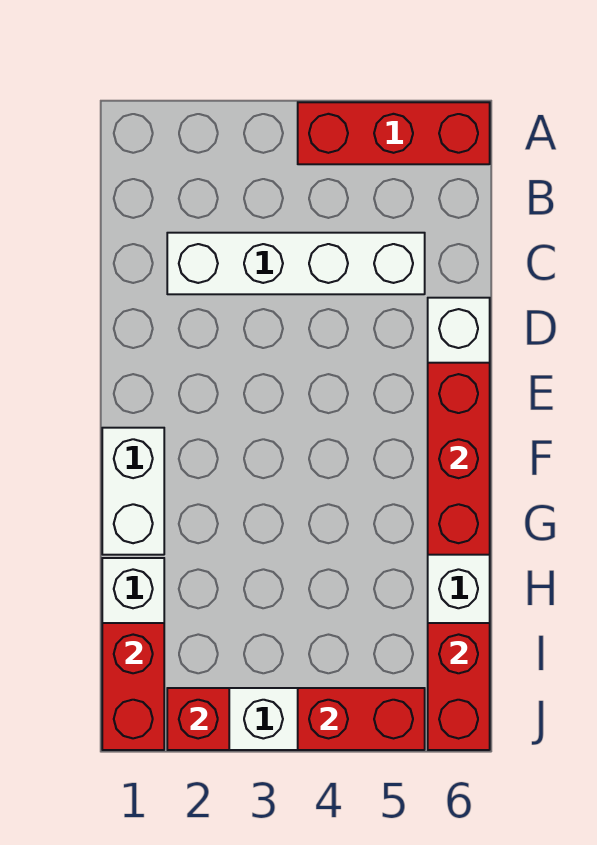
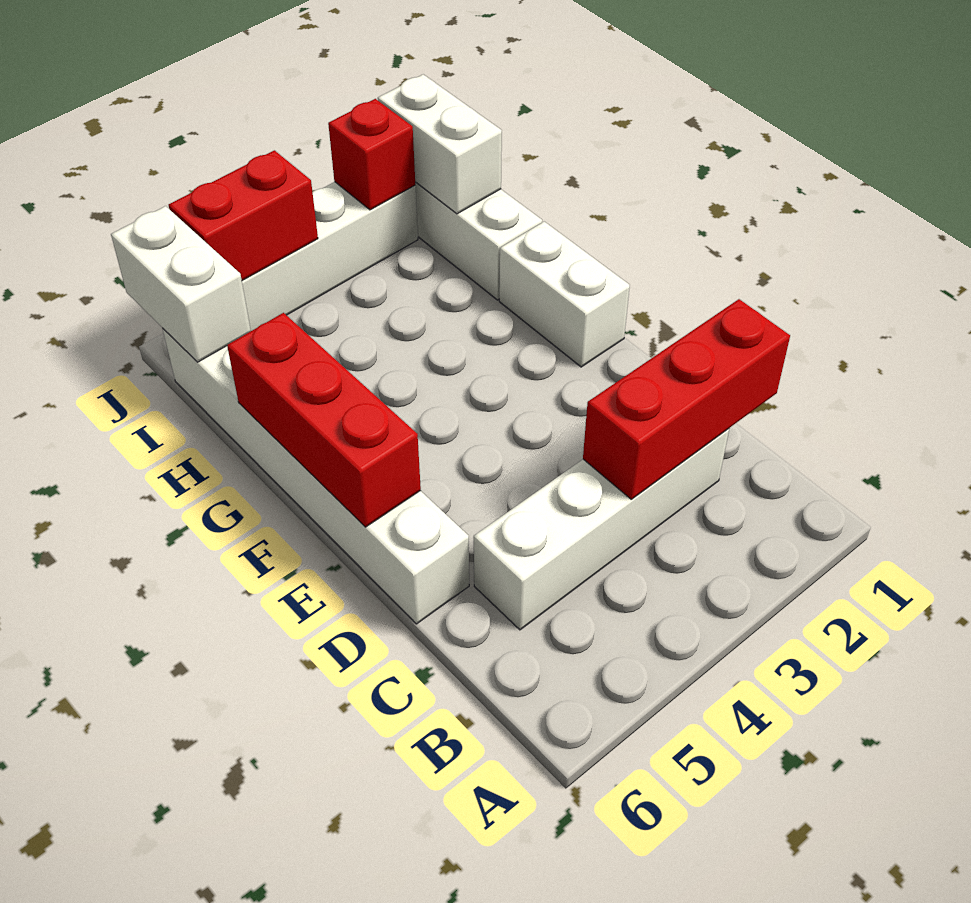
red 1x3 brick [298,102,490,164] -> red 1x3 brick moved to [583,299,790,500]
red 1x2 brick [102,623,164,750] -> white 1x2 brick [378,74,502,214]
red 1x2 brick [428,623,490,750] -> white 1x2 brick [111,206,251,362]

